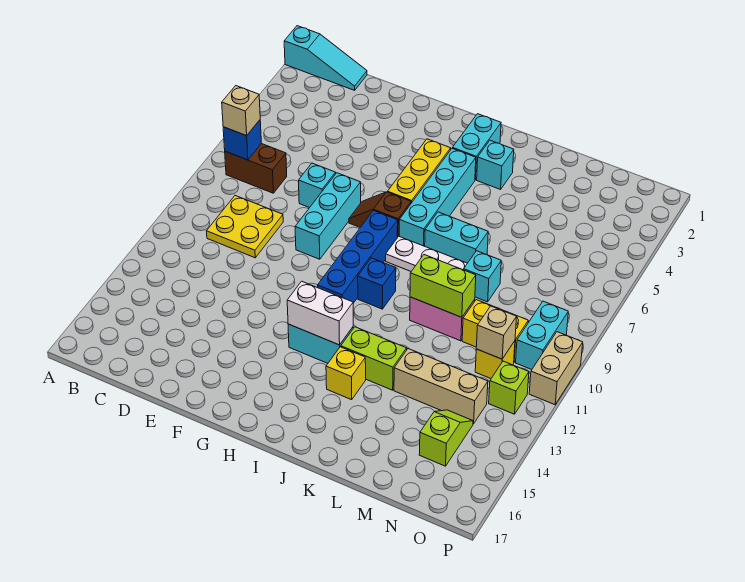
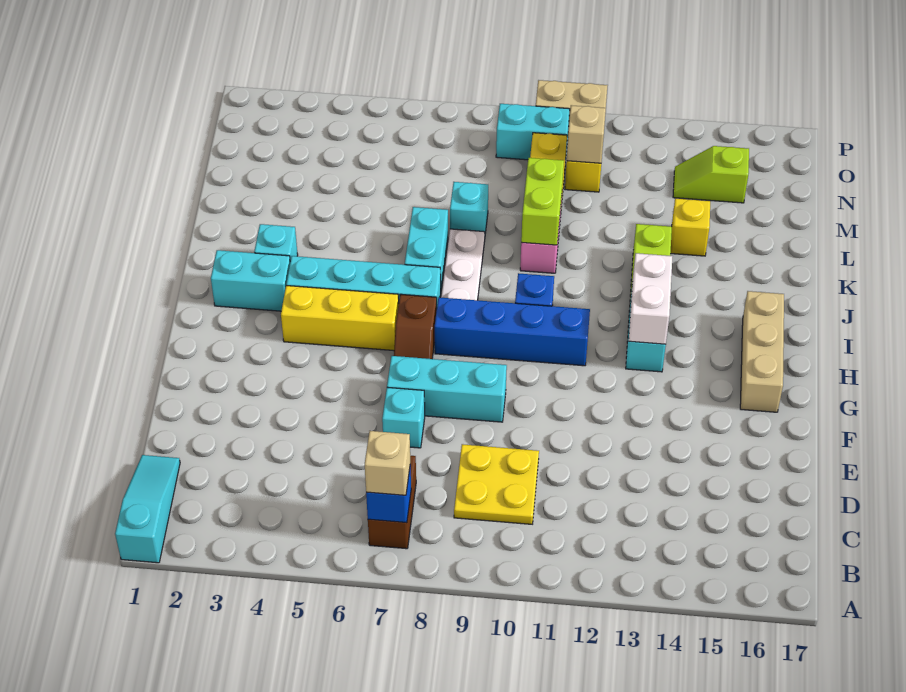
yellow 1x1 brick [326,347,366,400] -> yellow 1x1 brick moved to [670,198,710,256]
tan 1x3 brick [394,349,488,424] -> tan 1x3 brick moved to [740,291,784,412]
lime 1x1 brick [489,361,529,414] -> none

